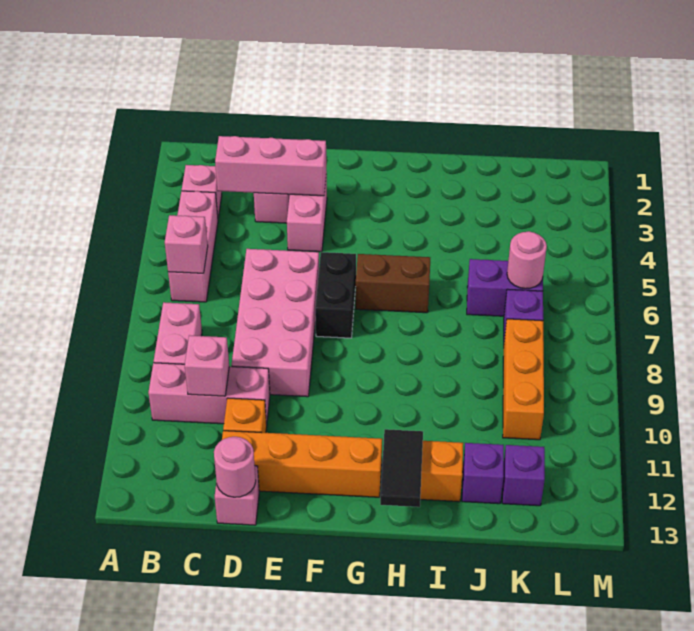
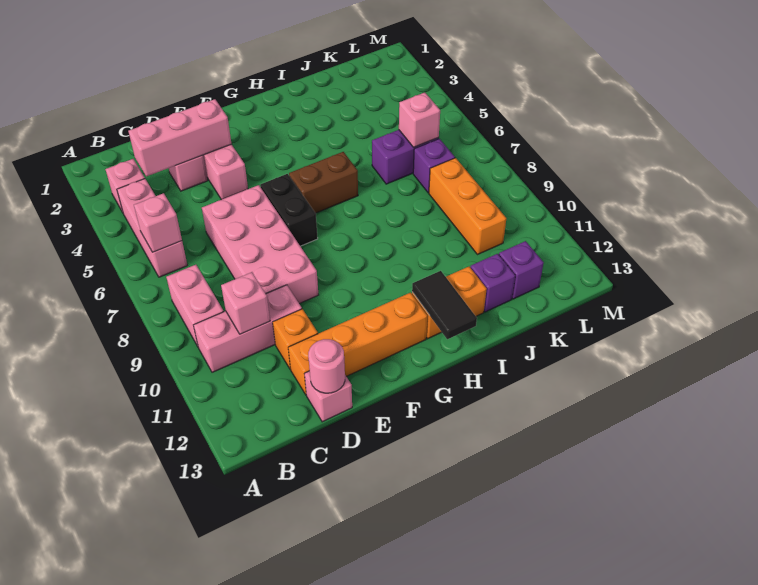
pink 1x1 round brick [507,231,547,289] -> pink 1x1 brick [399,92,440,147]

